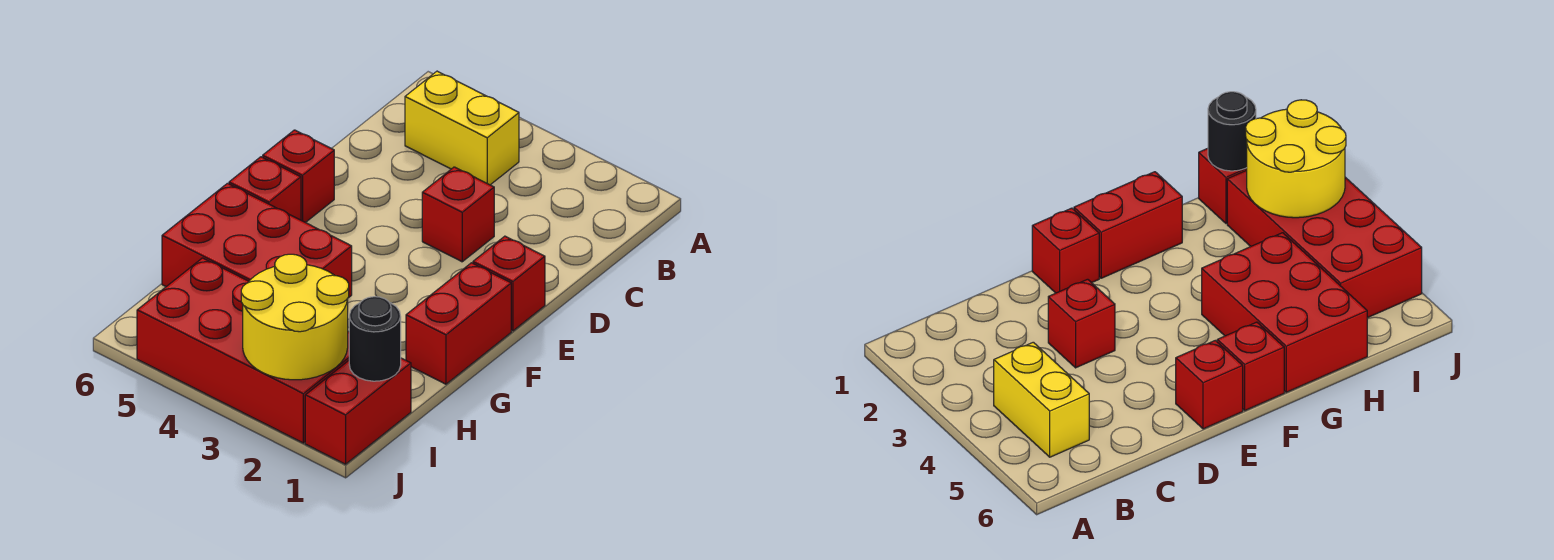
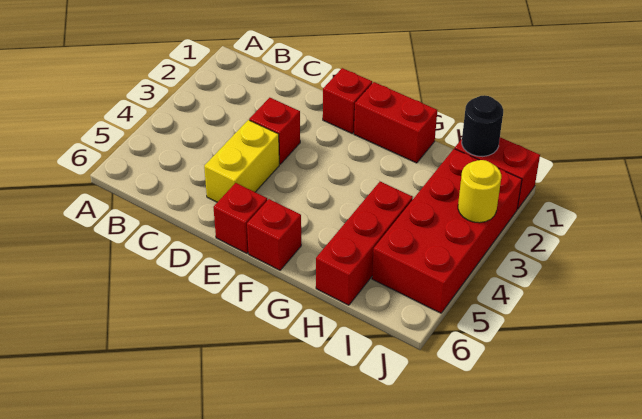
yellow 1x2 brick [405,71,519,185] -> yellow 1x2 brick moved to [204,120,279,202]
red 2x3 brick [162,183,352,298] -> red 1x3 brick [316,181,413,305]
yellow 2x2 round brick [241,254,349,380] -> yellow 1x1 round brick [458,160,501,223]

